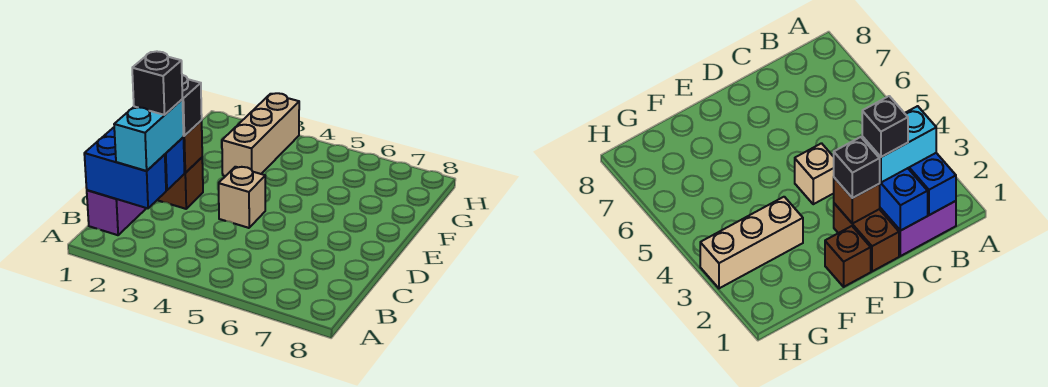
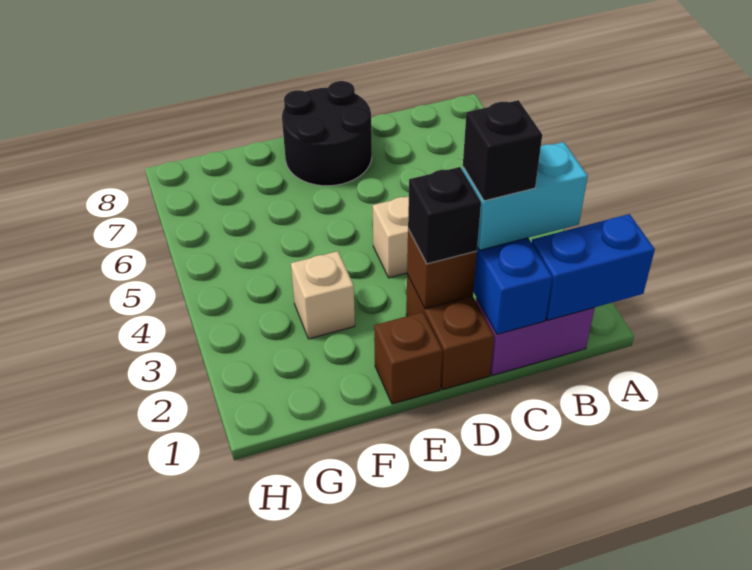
blue 1x2 brick [84,137,166,208] -> blue 1x2 brick turned to [532,214,655,320]
none -> black 2x2 round brick [282,81,372,186]
tan 1x3 brick [222,93,299,176] -> tan 1x1 brick [291,251,355,339]

